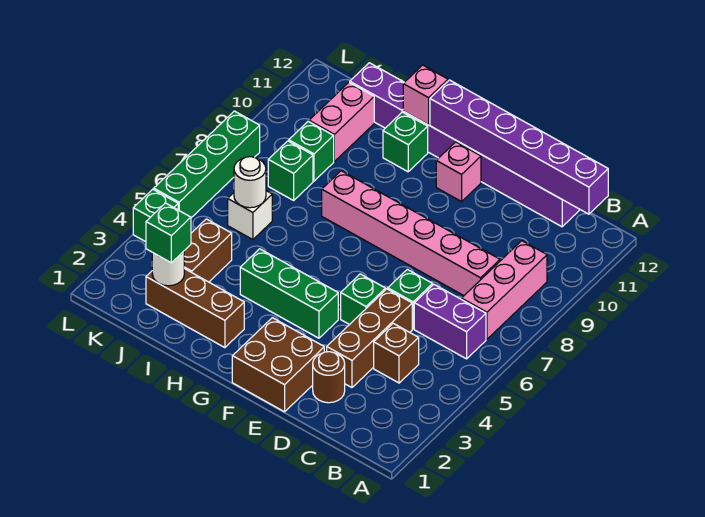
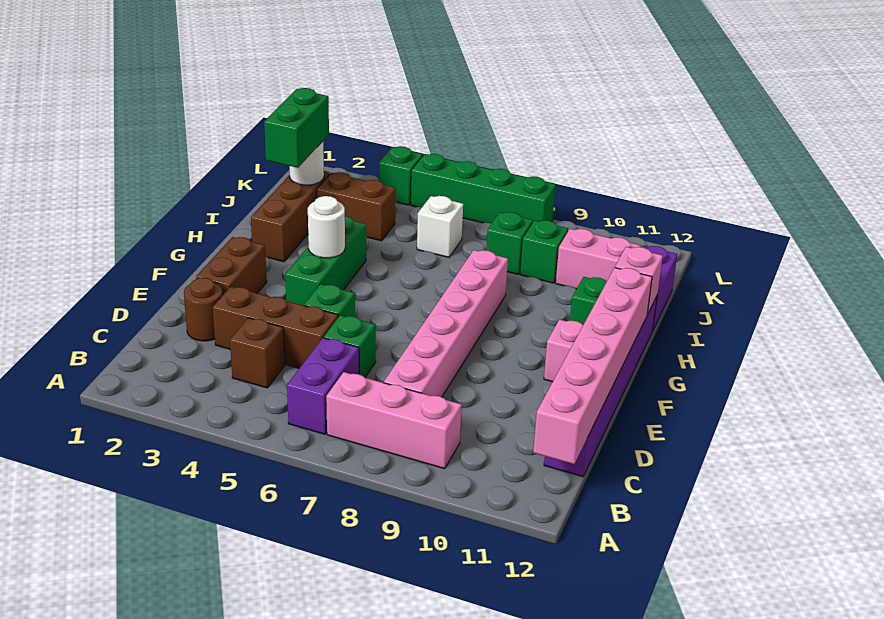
purple 1x6 brick [430,80,608,214] -> pink 1x6 brick [533,268,652,464]
brown 2x2 brick [232,318,324,412] -> brown 1x2 brick [196,237,267,295]
green 1x1 brick [146,203,191,263] -> green 1x2 brick [264,88,329,168]
white 1x1 round brick [234,157,266,208] -> white 1x1 round brick moved to [308,196,345,258]

